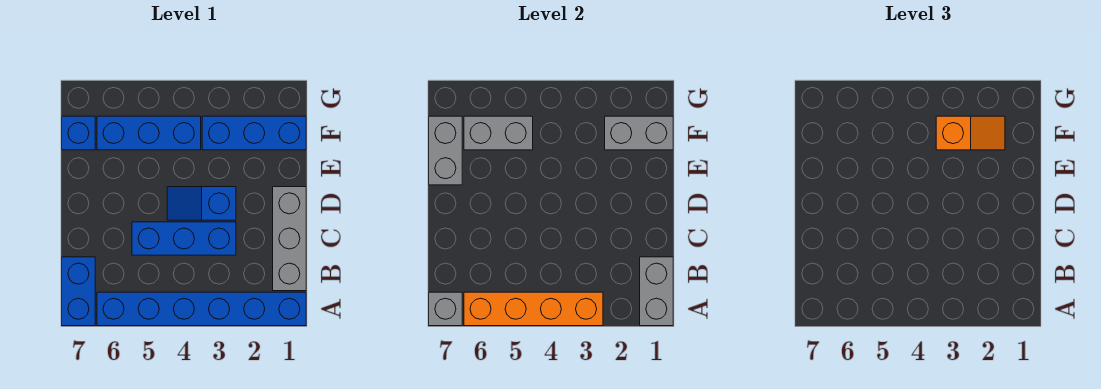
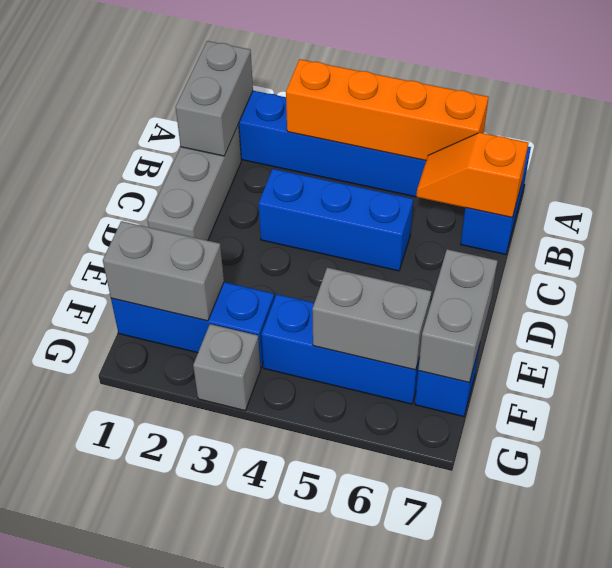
grey 1x1 brick [429,292,462,326] -> grey 1x1 brick moved to [193,324,261,411]
blue 1x2 slope [167,187,236,220] -> none
orange 1x2 slope [936,116,1005,150] -> orange 1x2 slope moved to [416,133,528,218]

